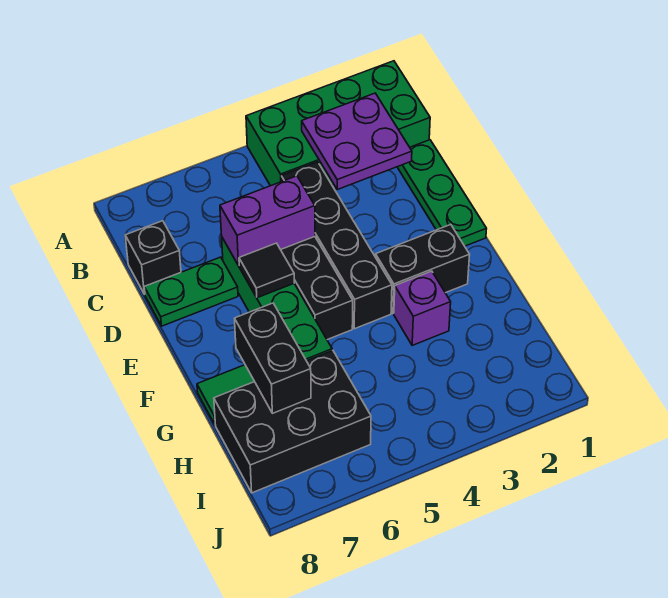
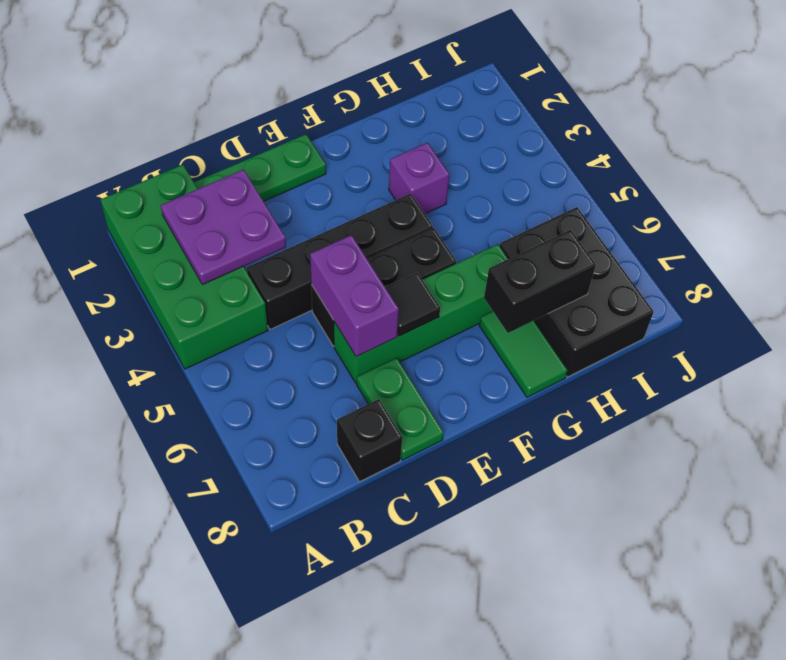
black 1x2 brick [376,225,470,313] -> none

